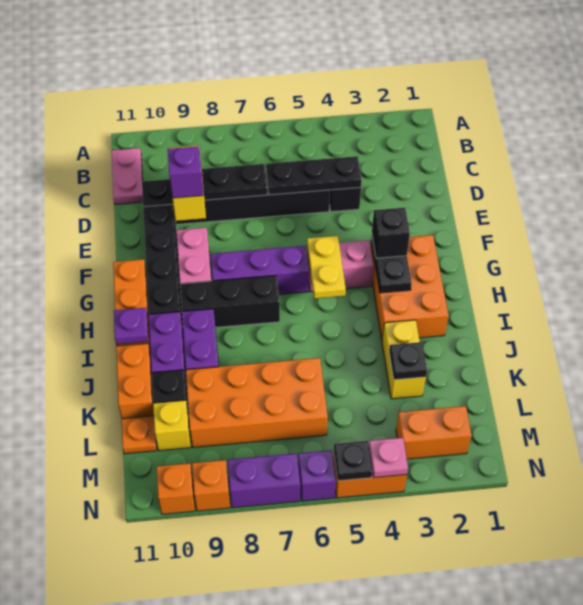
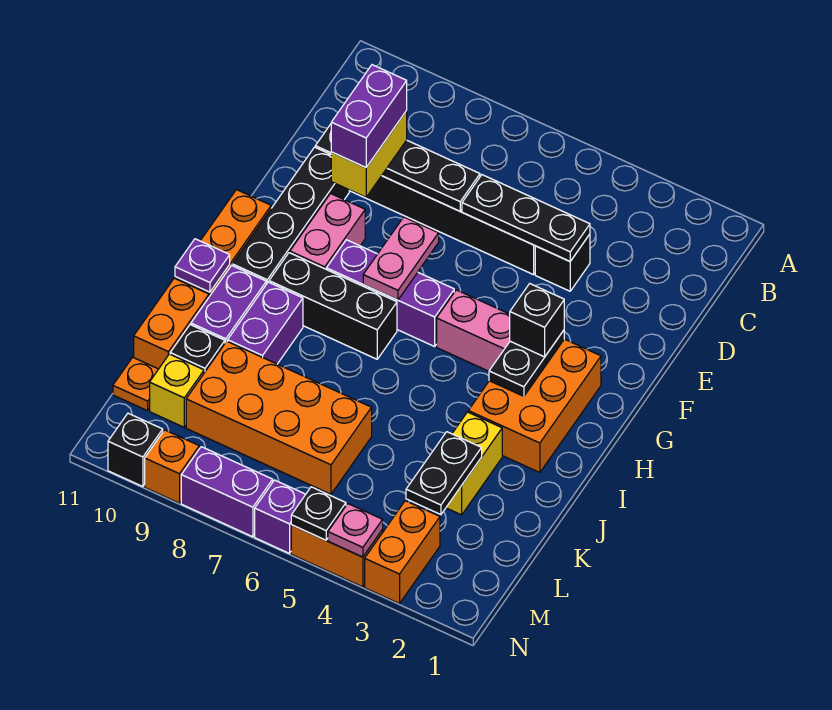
pink 1x2 plate [112,148,143,204] -> pink 1x2 plate moved to [363,217,439,300]
purple 1x1 brick [168,146,204,198] -> purple 1x2 brick [331,65,407,168]
yellow 1x2 plate [307,236,346,299] -> none
black 1x1 plate [389,342,427,380] -> black 1x2 plate [406,432,482,515]
orange 1x2 brick [396,406,472,459] -> orange 1x2 brick turned to [365,501,440,604]
orange 1x1 brick [157,463,195,514] -> black 1x1 brick [108,413,163,487]

